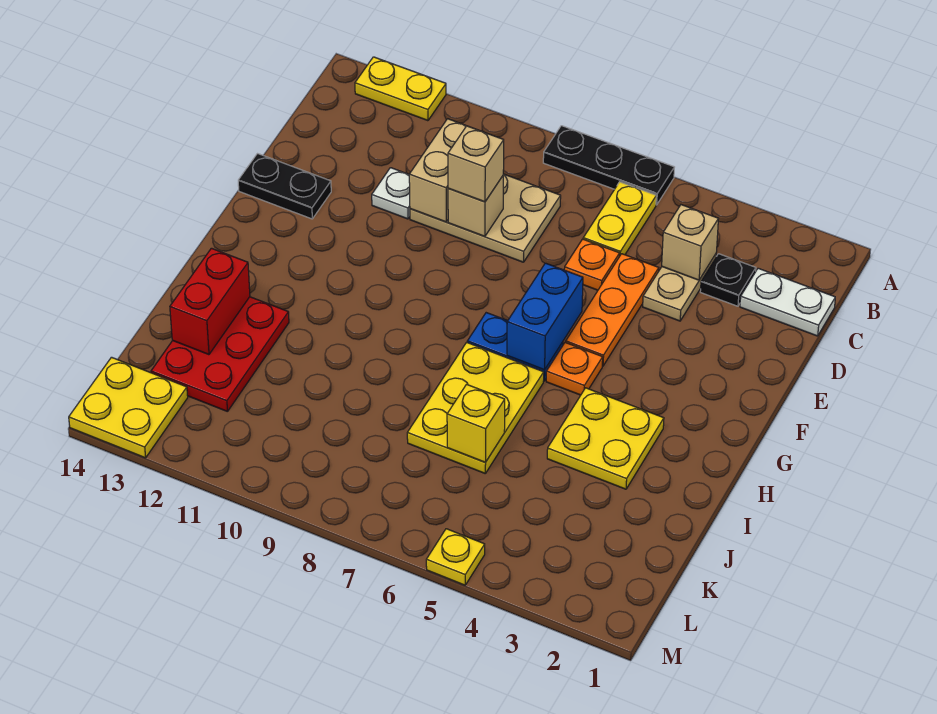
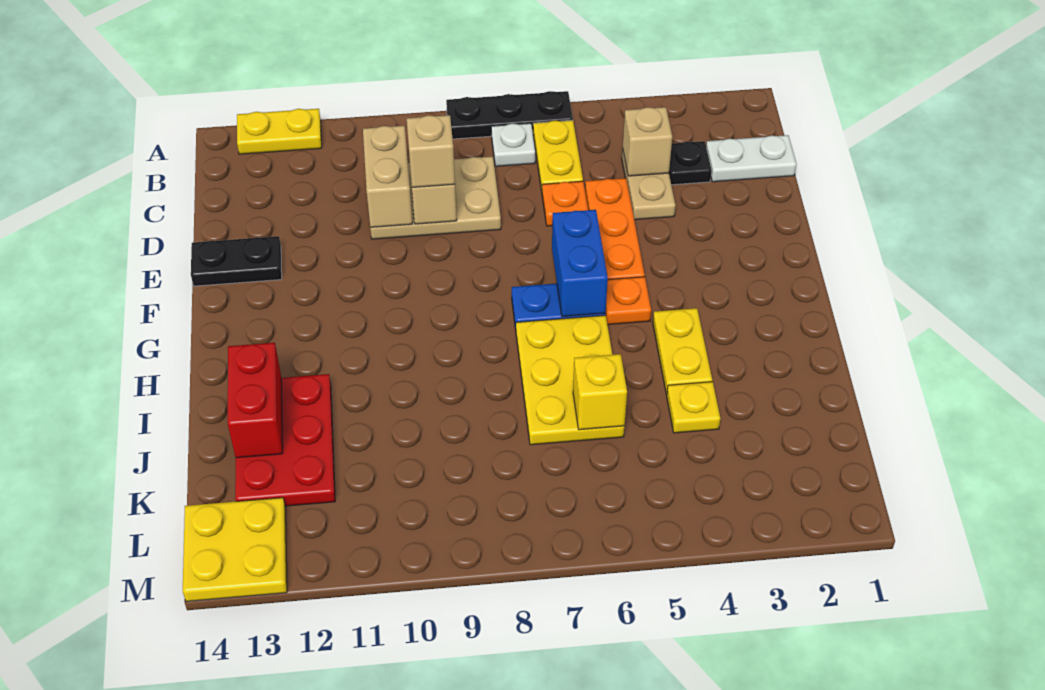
white 1x1 plate [372,168,410,219] -> white 1x1 plate moved to [491,123,535,166]
yellow 2x2 plate [547,388,664,489] -> yellow 1x2 plate [653,308,712,394]
yellow 1x1 plate [426,529,485,585] -> yellow 1x1 plate moved to [667,382,720,433]

